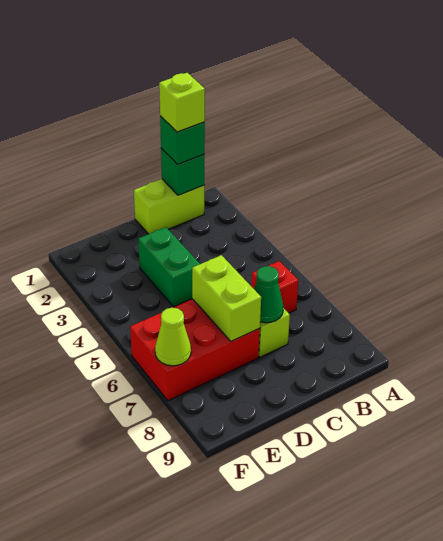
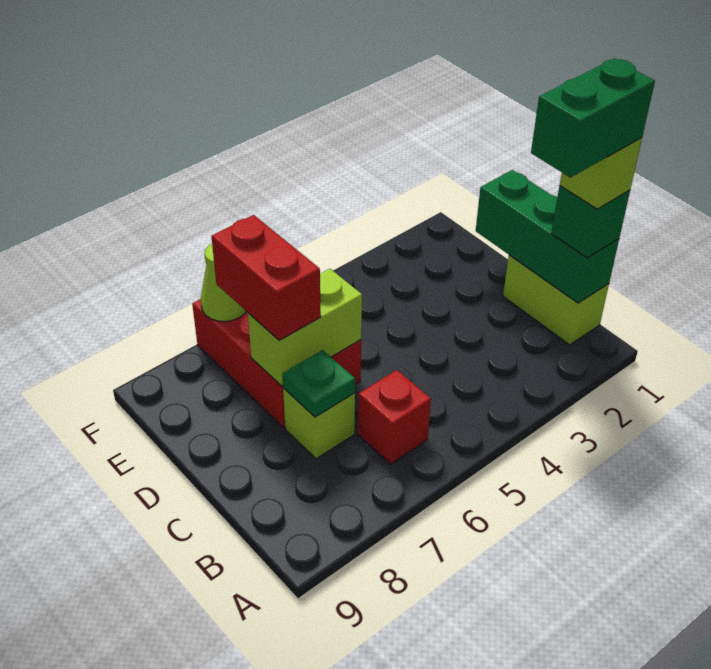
green 1x1 brick [161,148,204,195] -> green 1x3 brick [476,170,619,303]
green 1x1 cone [254,266,283,323] -> green 1x1 plate [283,350,355,417]
green 1x2 brick [138,227,200,307] -> green 1x2 brick moved to [531,59,655,178]
none -> red 1x2 brick [211,215,321,340]

